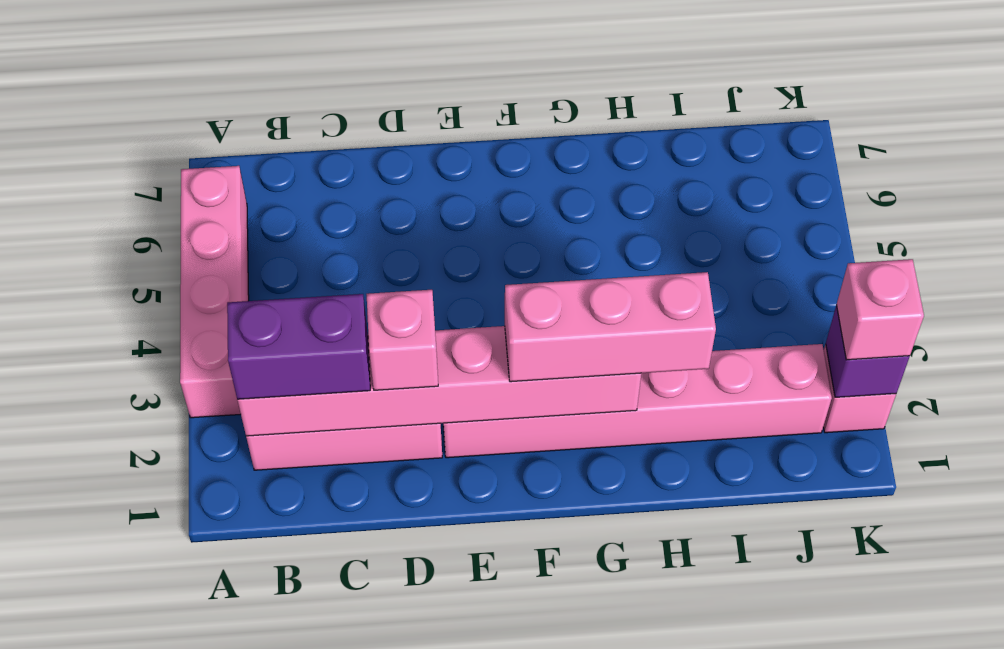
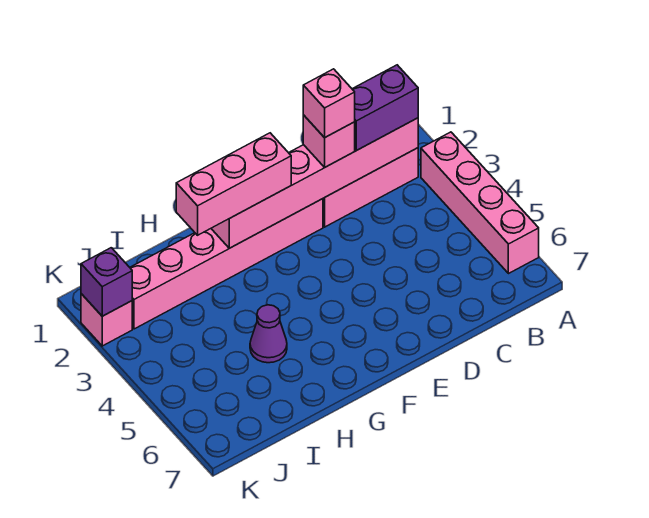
none -> purple 1x1 cone [250,305,287,363]
pink 1x1 brick [836,259,924,360] -> pink 1x1 brick moved to [303,69,355,138]

